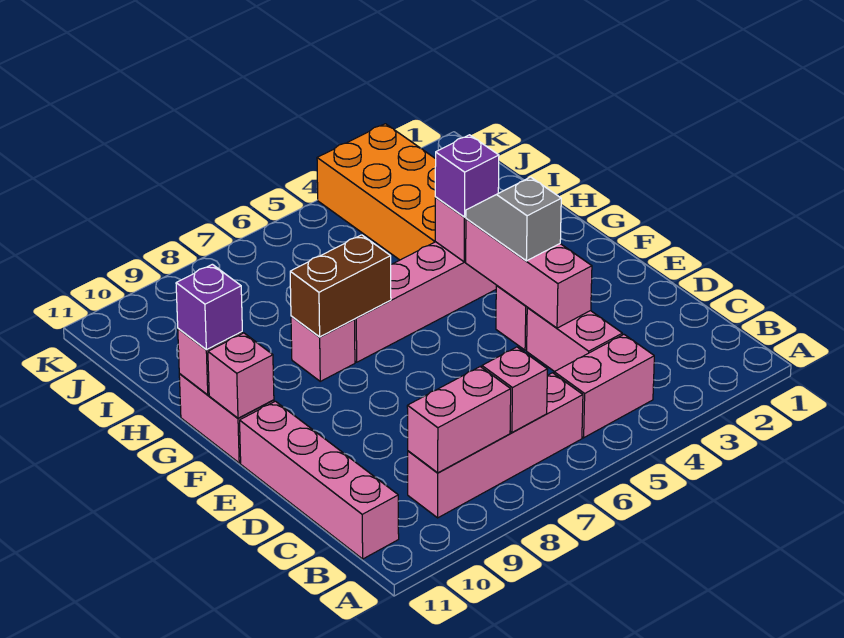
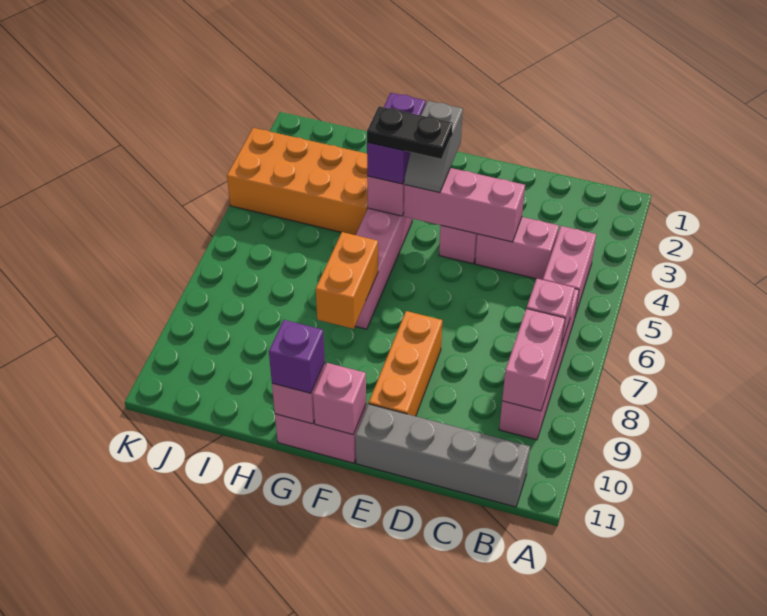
pink 1x4 brick [240,401,399,559] -> grey 1x4 brick [355,404,530,507]
grey 1x2 slope [466,177,561,261] -> grey 1x2 slope turned to [404,101,463,193]
none -> orange 1x3 brick [369,311,442,416]
none -> black 1x2 plate [367,106,453,159]
purple 1x1 brick [435,135,499,217] -> purple 1x2 brick [367,93,426,184]
brown 1x2 brick [290,235,391,337] -> orange 1x2 brick [316,232,378,329]
pink 1x1 brick [291,316,355,381] -> none

